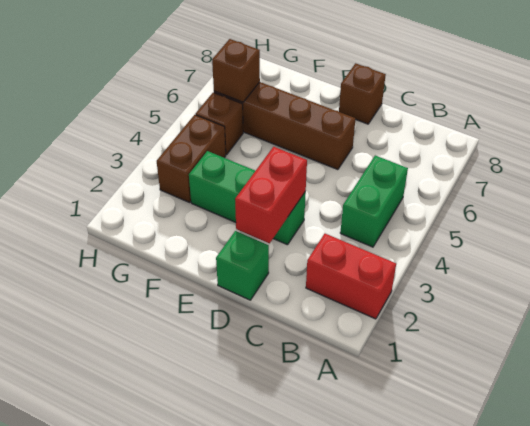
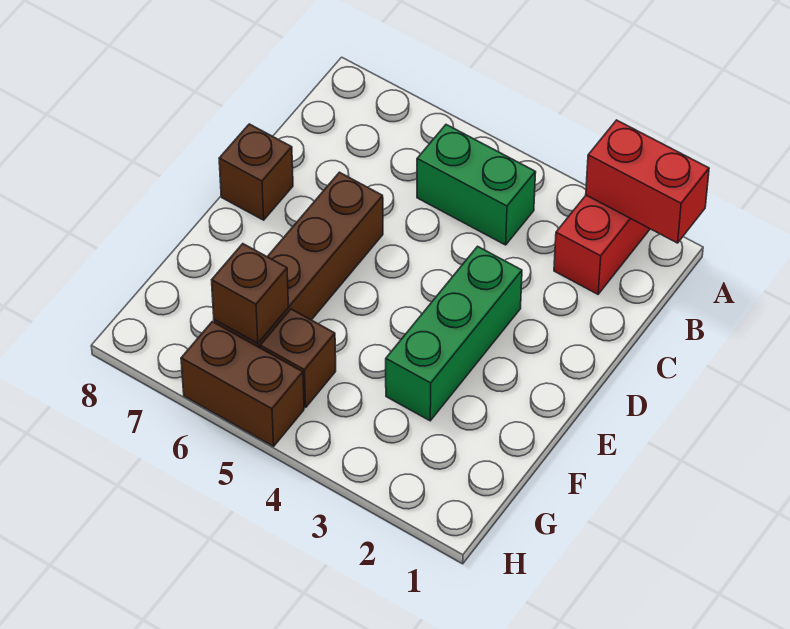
green 1x1 brick [216,231,269,300] -> none
red 1x2 brick [235,147,307,243] -> red 1x2 brick moved to [586,120,709,243]
brown 1x2 brick [157,115,226,202] -> brown 1x2 brick moved to [181,321,304,446]

